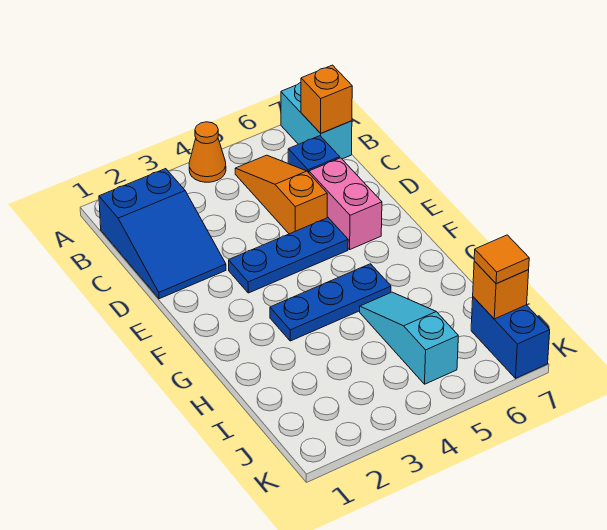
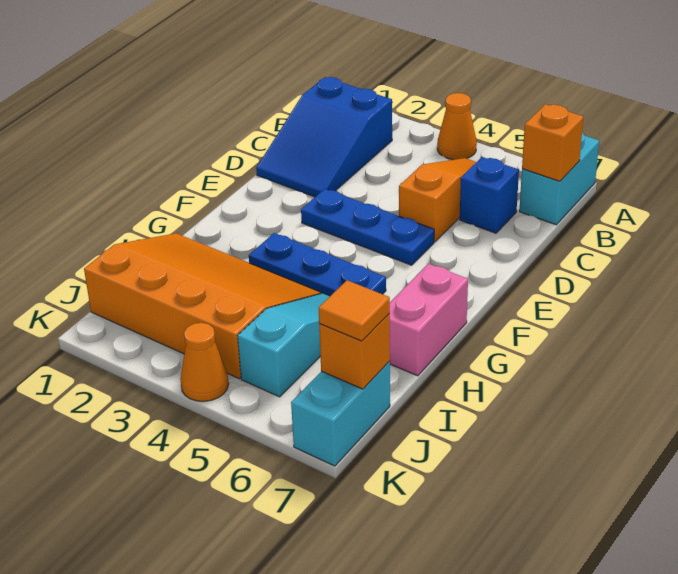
pink 1x2 brick [309,158,382,249] -> pink 1x2 brick moved to [389,264,468,376]
none -> orange 3x4 slope [84,233,321,379]
blue 1x2 brick [471,297,550,378] -> cyan 1x2 brick [291,361,390,466]
none -> orange 1x1 cone [180,323,229,401]

